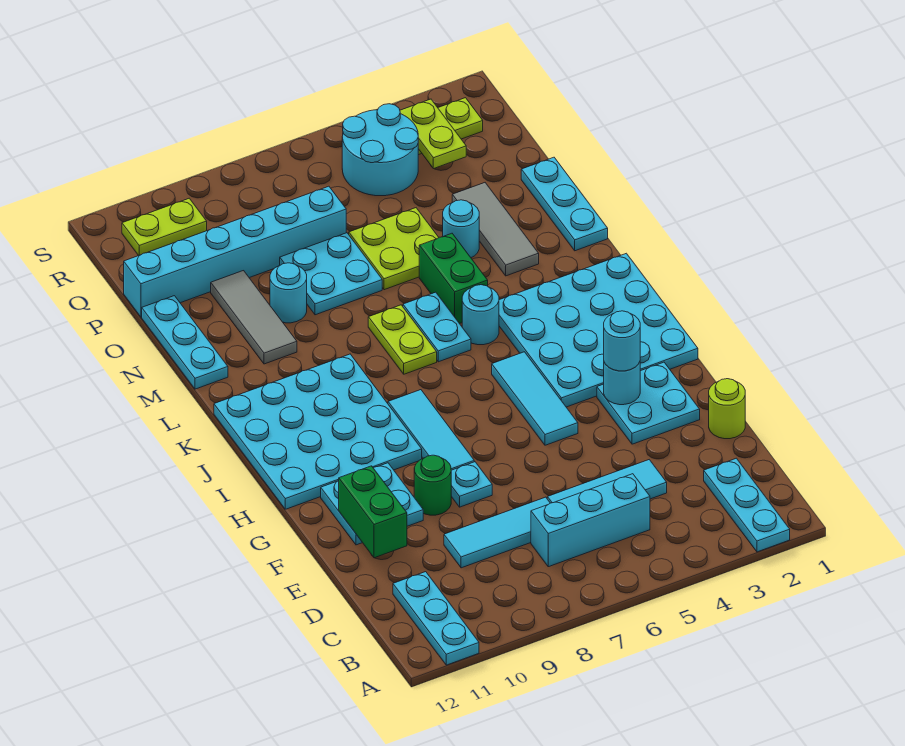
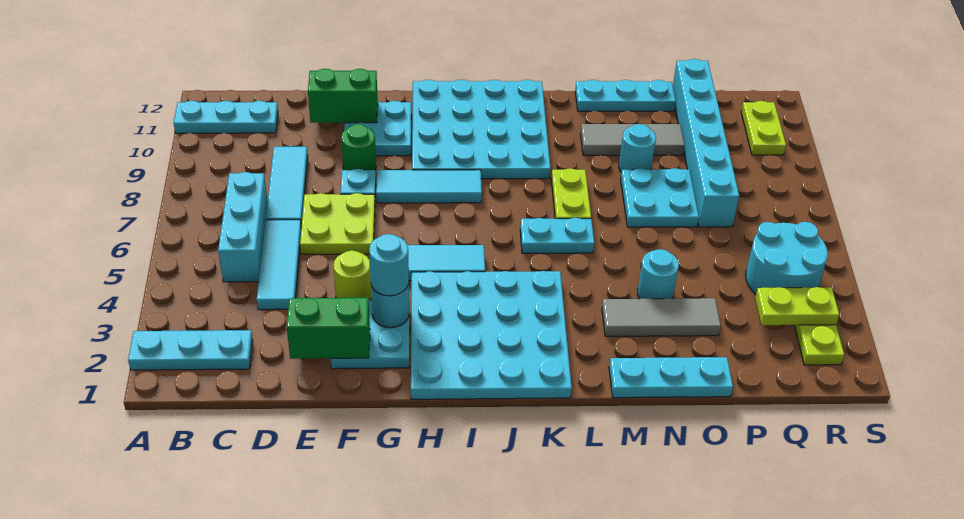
lime 1x1 round brick [709,379,745,439] -> lime 1x1 round brick moved to [333,250,371,300]
cyan 1x1 round brick [462,285,499,345] -> none
lime 1x2 plate [368,305,437,374] -> lime 1x2 plate turned to [551,168,591,219]
green 1x2 brick [419,233,488,324] -> green 1x2 brick moved to [287,297,370,359]
lime 2x2 plate [349,208,439,290] -> lime 2x2 plate moved to [300,193,375,254]

